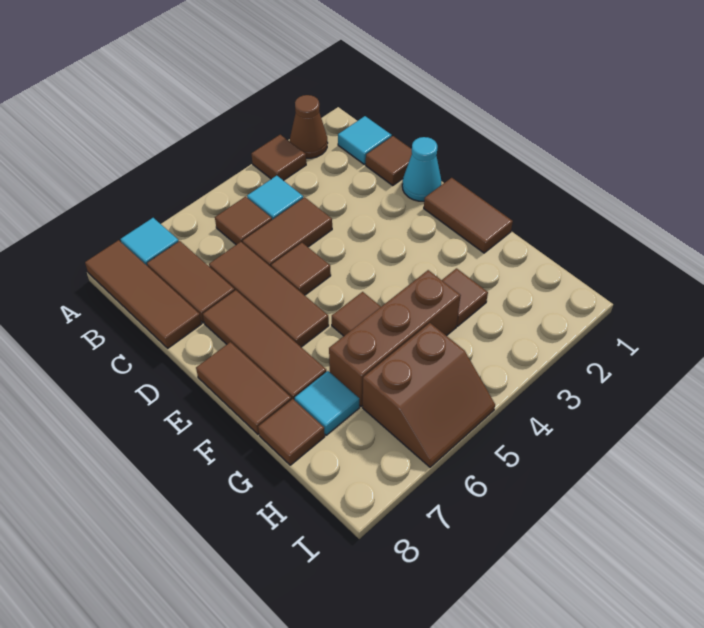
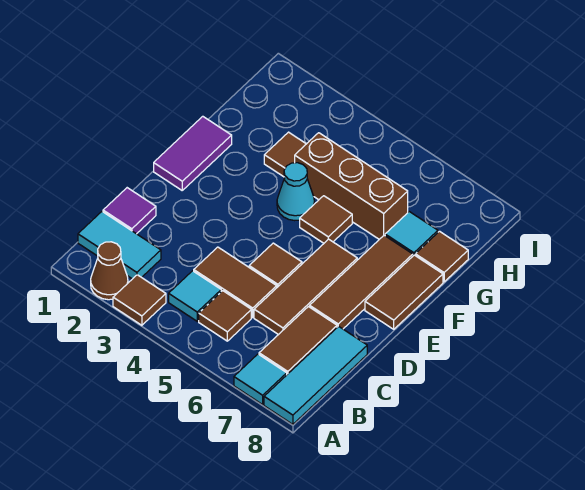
brown 1x3 tile [85,240,201,348] -> cyan 1x3 tile [264,326,367,424]
cyan 1x1 tile [338,116,392,164] -> cyan 1x2 tile [78,212,161,279]
brown 1x1 tile [366,136,412,186] -> purple 1x1 tile [103,188,156,234]
cyan 1x1 cone [402,137,441,201] -> cyan 1x1 cone moved to [277,163,314,221]
brown 1x2 tile [424,178,513,253] -> purple 1x2 tile [154,116,232,190]
brown 2x2 slope [363,323,495,467] -> none

